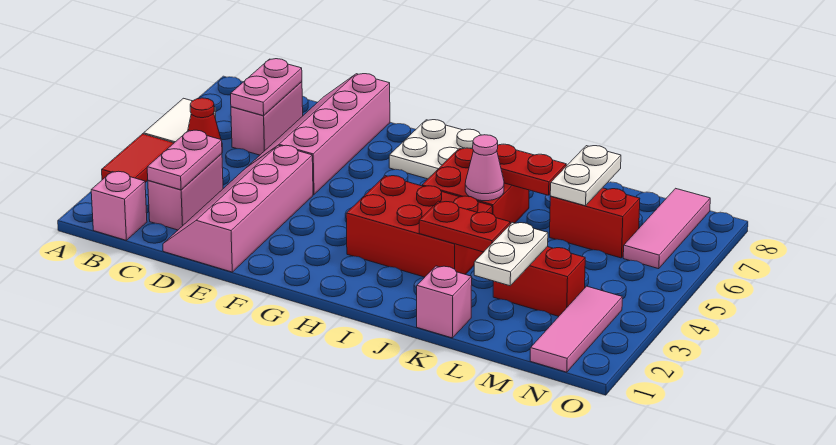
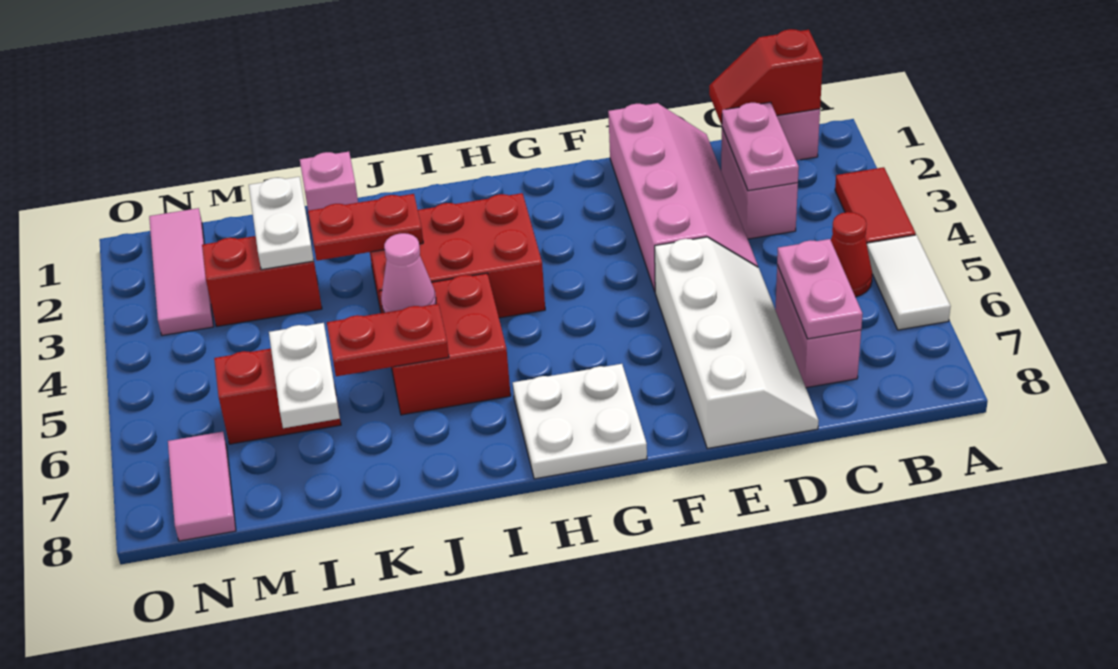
none -> red 1x2 slope [709,29,823,124]
pink 2x4 slope [249,74,390,195] -> white 2x4 slope [655,237,819,449]
pink 1x3 tile [623,188,710,269] -> pink 1x2 tile [168,432,236,541]

